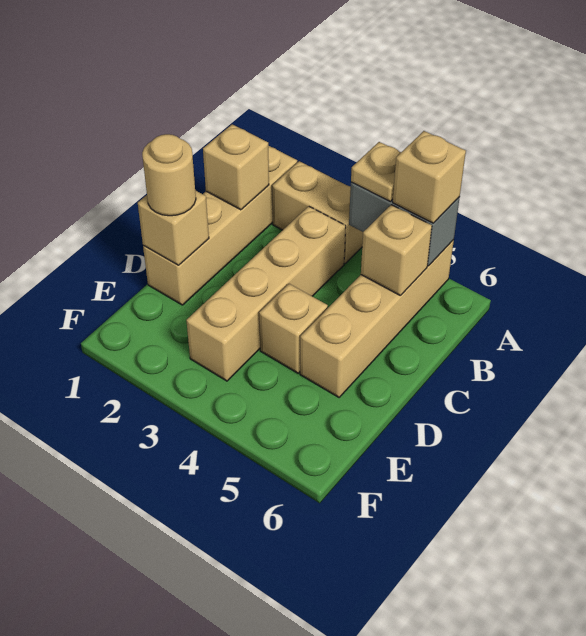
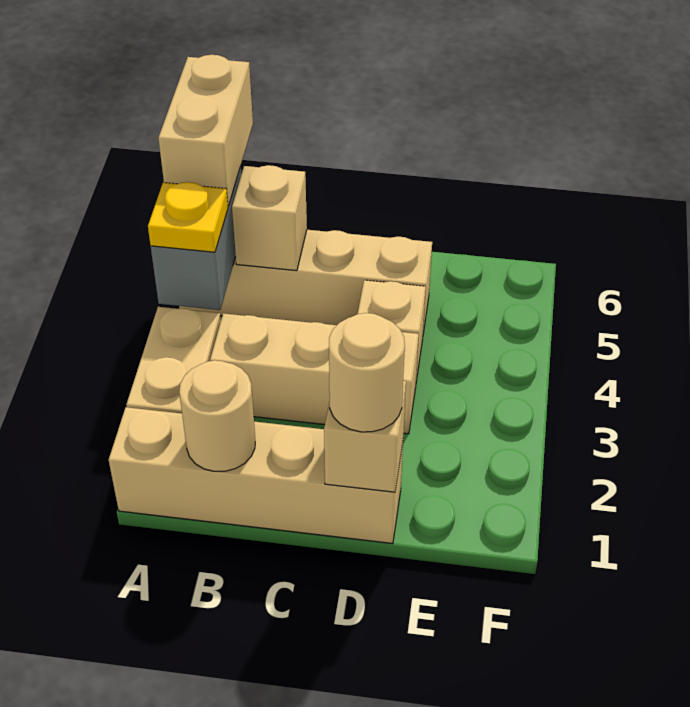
tan 1x1 plate [351,142,401,202] -> yellow 1x1 plate [148,182,228,252]
tan 1x1 brick [393,131,466,223] -> tan 1x2 brick [158,55,253,206]
tan 1x1 brick [203,124,269,210] -> tan 1x1 round brick [179,360,255,471]
tan 1x4 brick [186,206,346,381] -> tan 1x3 brick [210,313,419,434]

